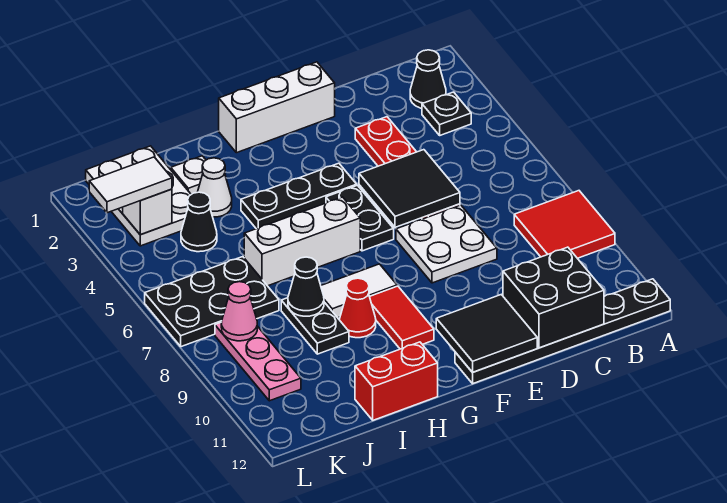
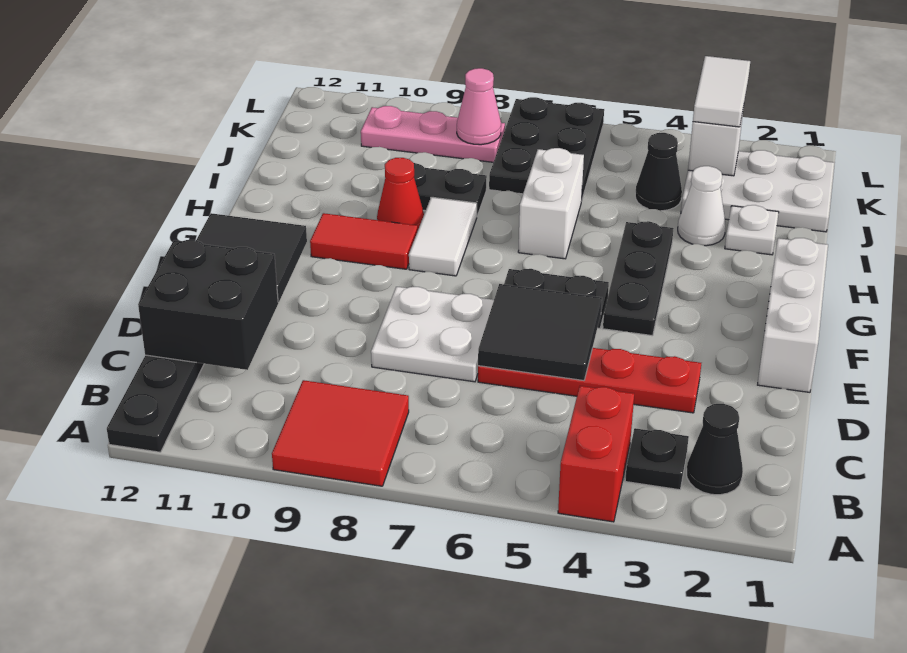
white 1x3 brick [244,197,360,286] -> white 1x2 brick [518,148,584,259]
red 1x2 brick [355,342,438,420] -> red 1x2 brick moved to [558,386,634,522]
black 1x1 cone [288,257,324,316] -> none

